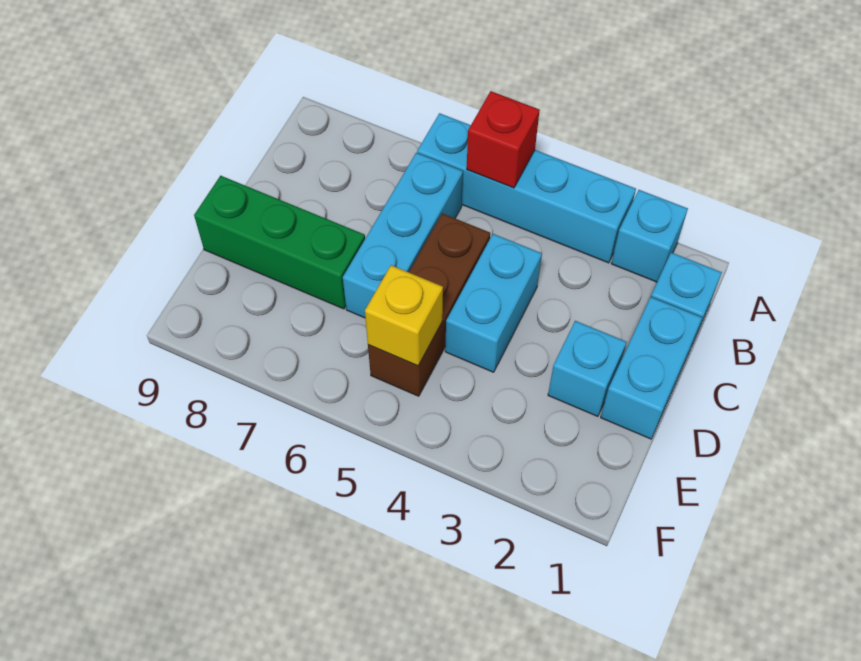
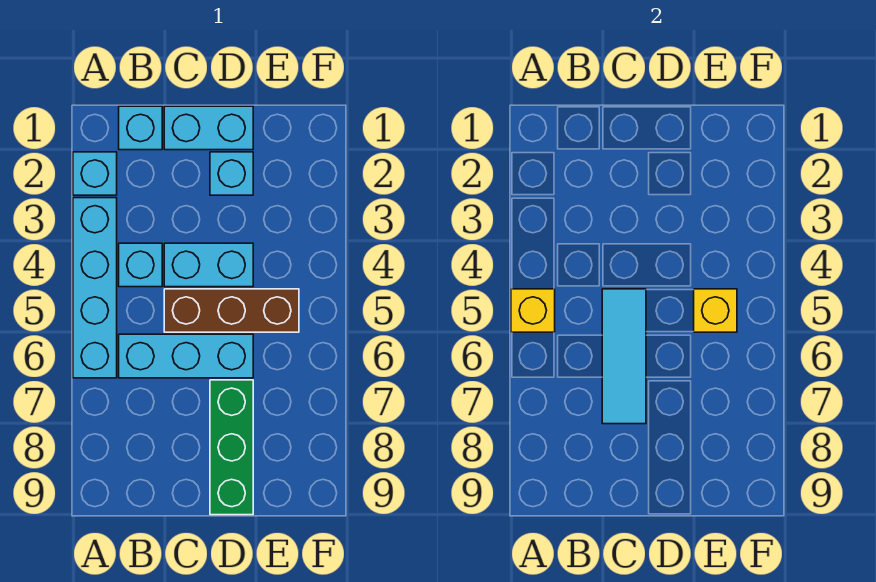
red 1x1 brick [467,91,540,188] -> yellow 1x1 brick [511,289,555,332]
none -> cyan 1x1 brick [119,243,162,287]
none -> cyan 1x3 tile [602,289,646,424]

